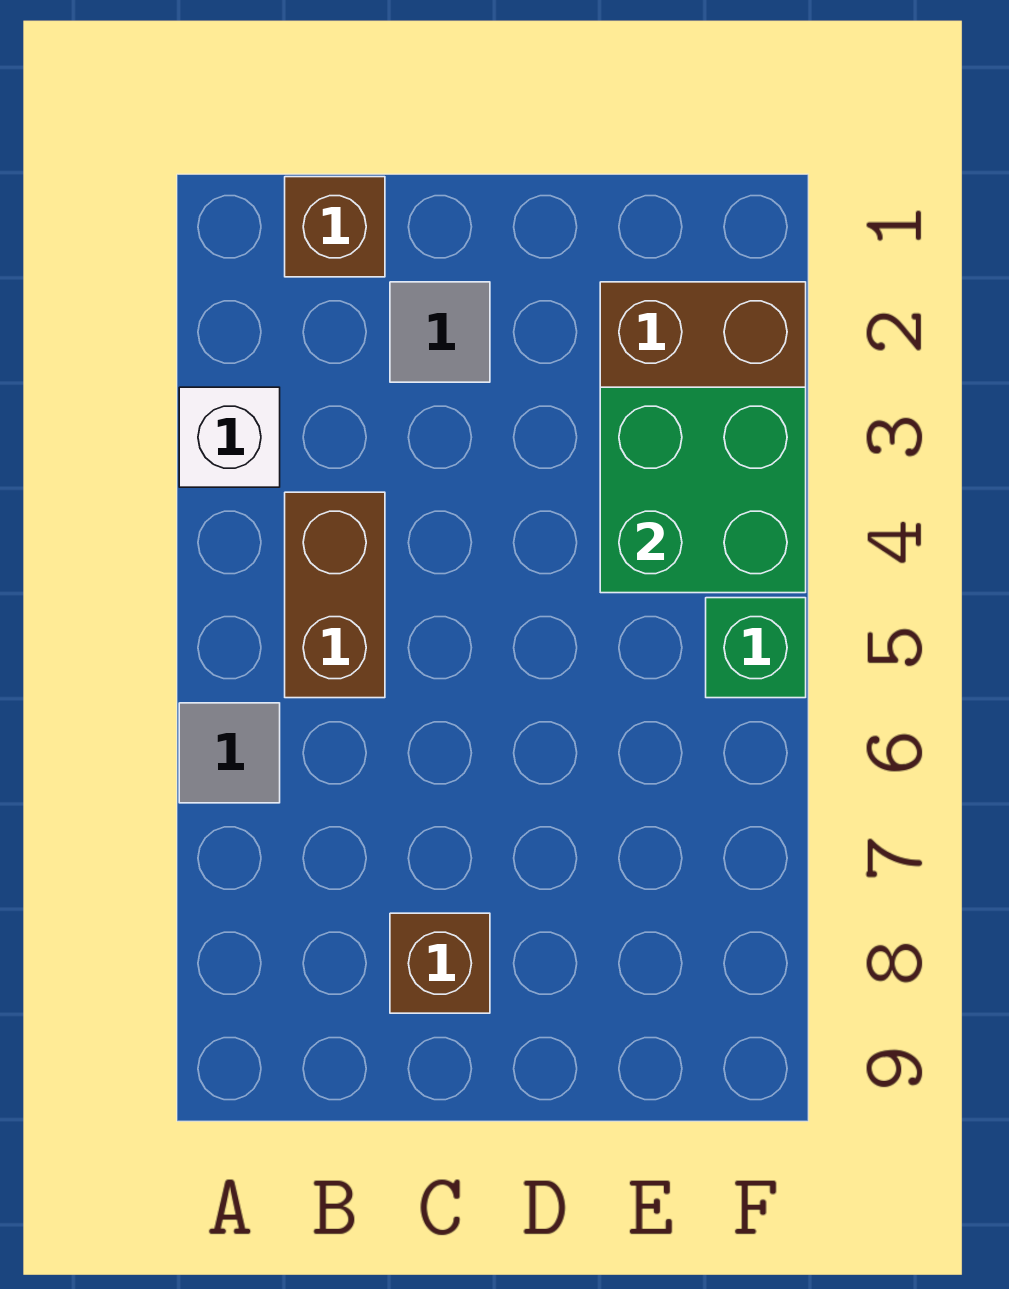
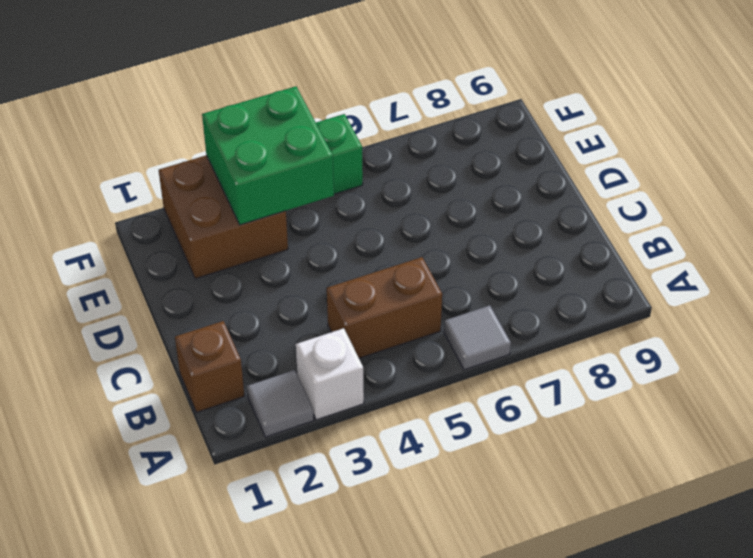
grey 1x1 tile [390,282,490,382] -> grey 1x1 tile moved to [247,370,314,437]
brown 1x1 brick [390,913,490,1013] -> none

